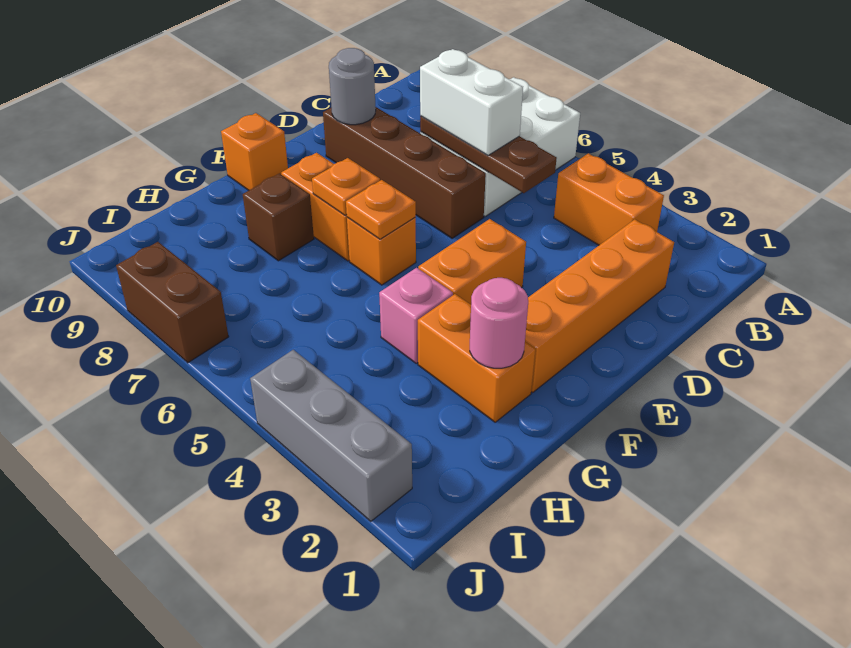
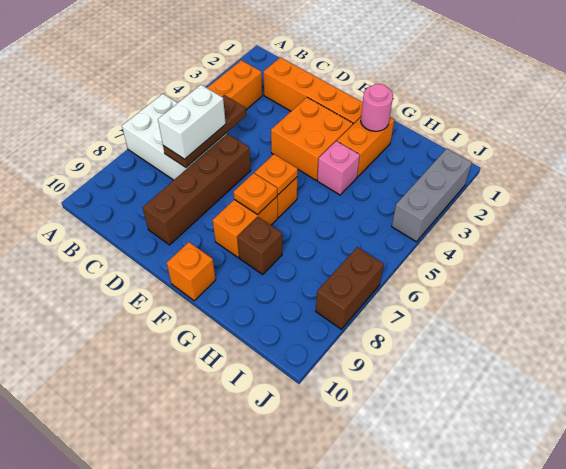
grey 1x1 round brick [329,48,376,125] -> none
orange 1x2 brick [418,219,526,304] -> orange 2x2 brick [271,97,353,180]

